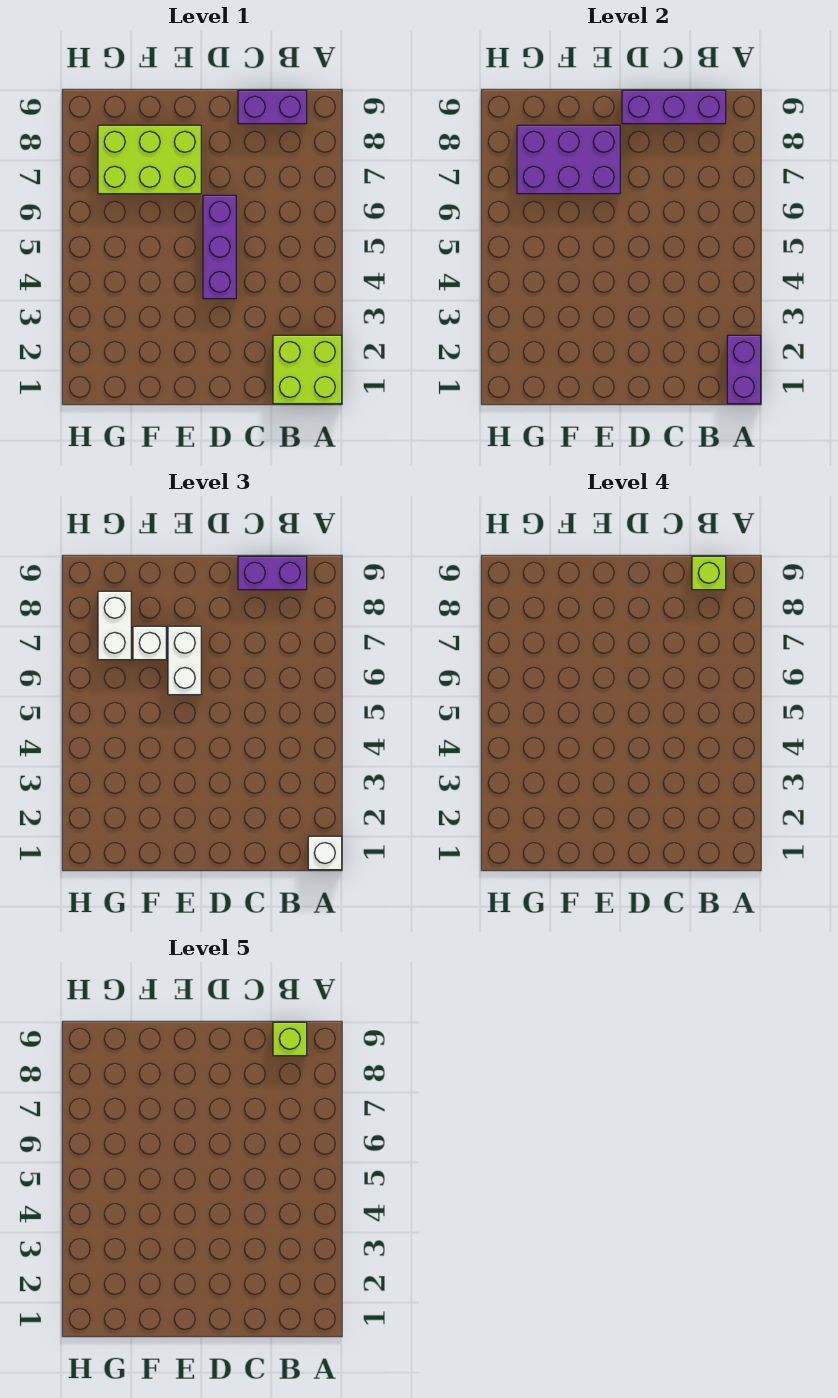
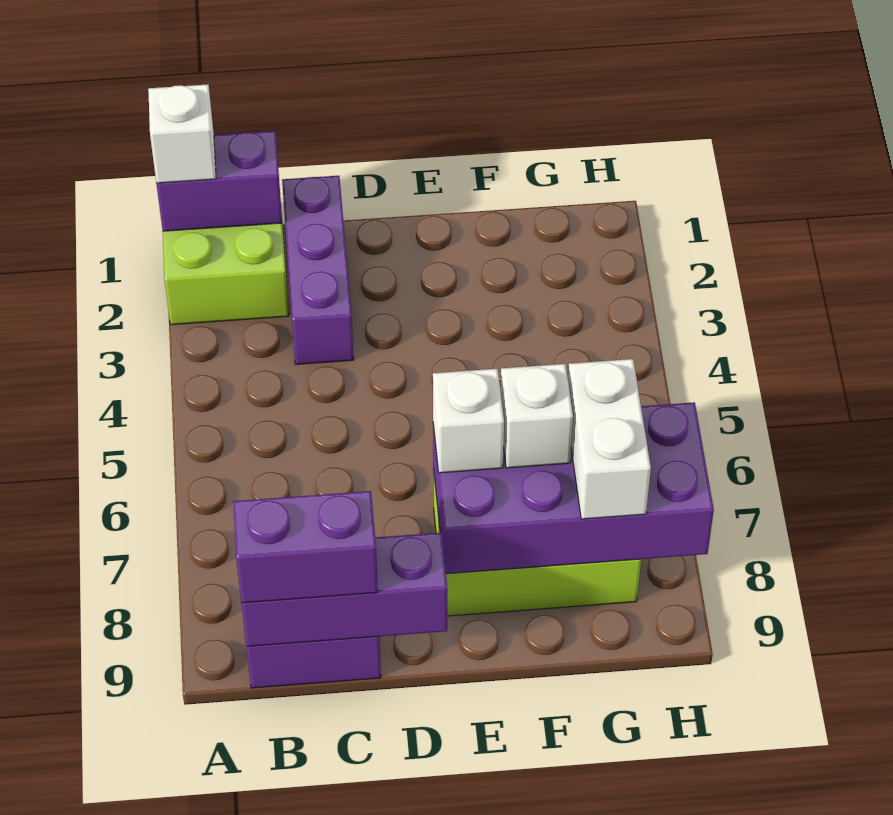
purple 1x2 brick [727,335,761,404] -> purple 1x2 brick turned to [156,131,282,231]
lime 1x1 brick [692,556,726,590] -> none
lime 1x1 brick [273,1022,307,1056] -> none
purple 1x3 brick [203,195,236,299] -> purple 1x3 brick moved to [282,176,354,364]
white 1x2 brick [168,626,201,695] -> white 1x1 brick [433,369,504,473]
purple 2x3 brick [517,125,620,194] -> purple 2x4 brick [433,402,714,574]

